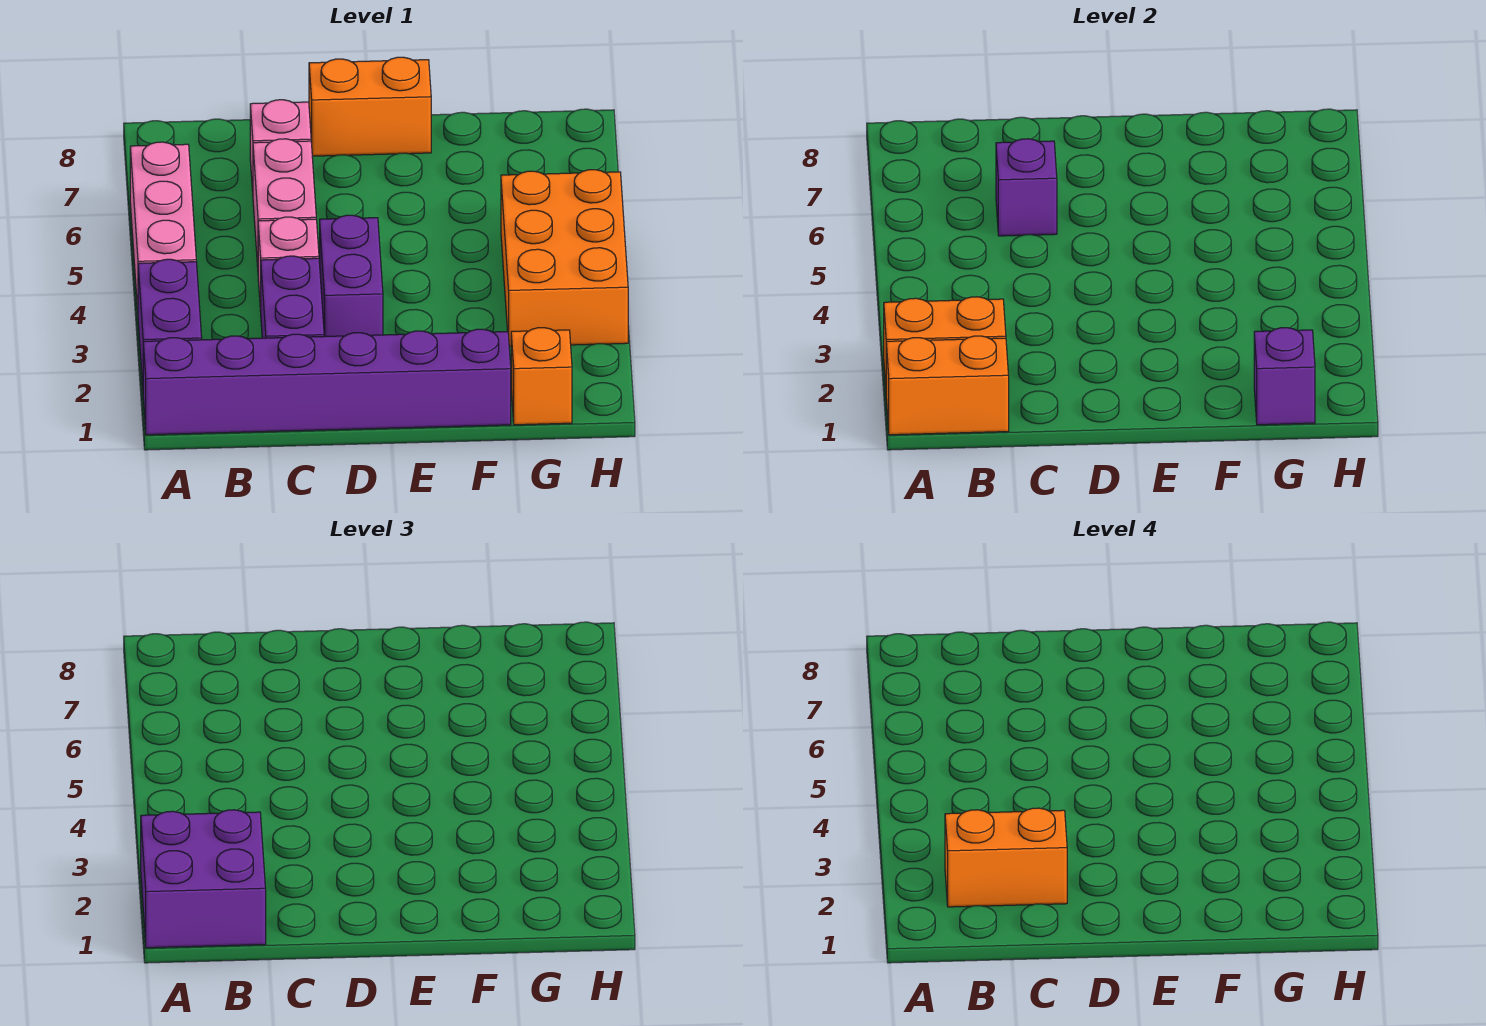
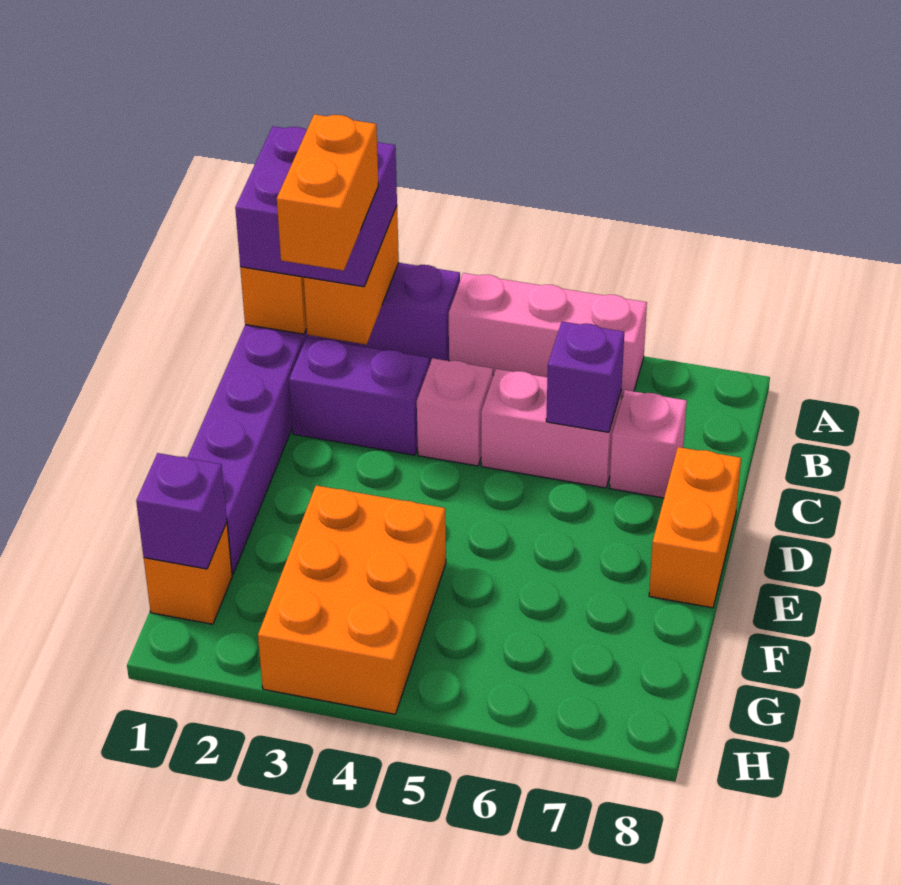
purple 1x2 brick [320,215,383,336] -> none
orange 2x3 brick [501,170,628,347] -> orange 2x3 brick turned to [258,485,446,714]

